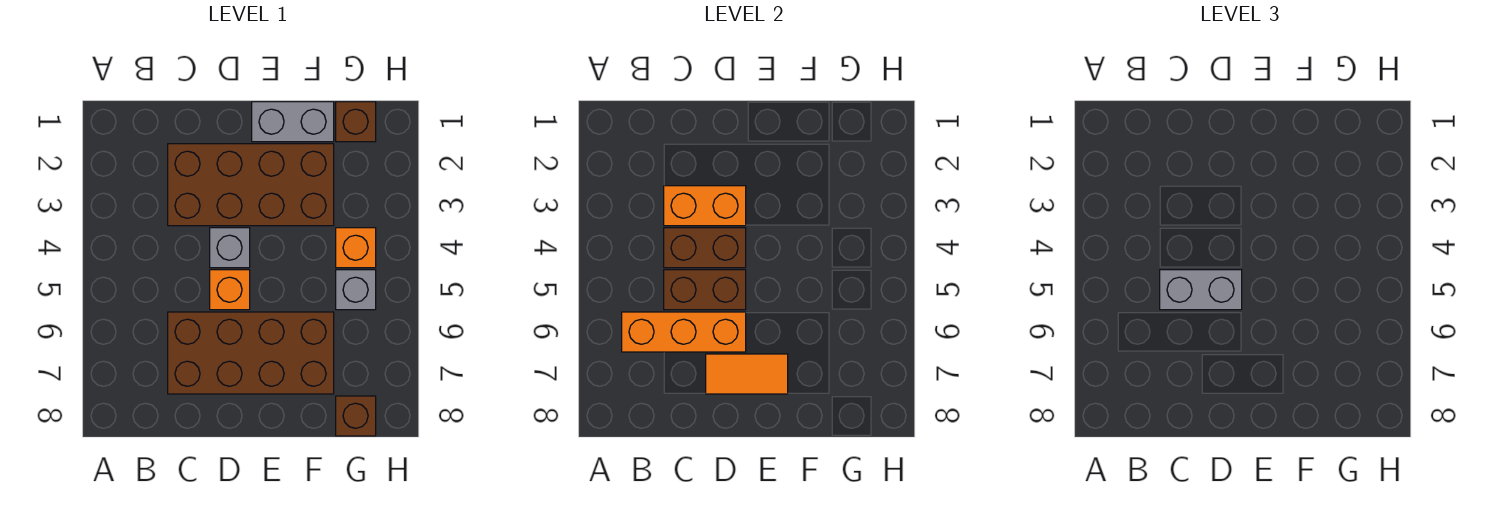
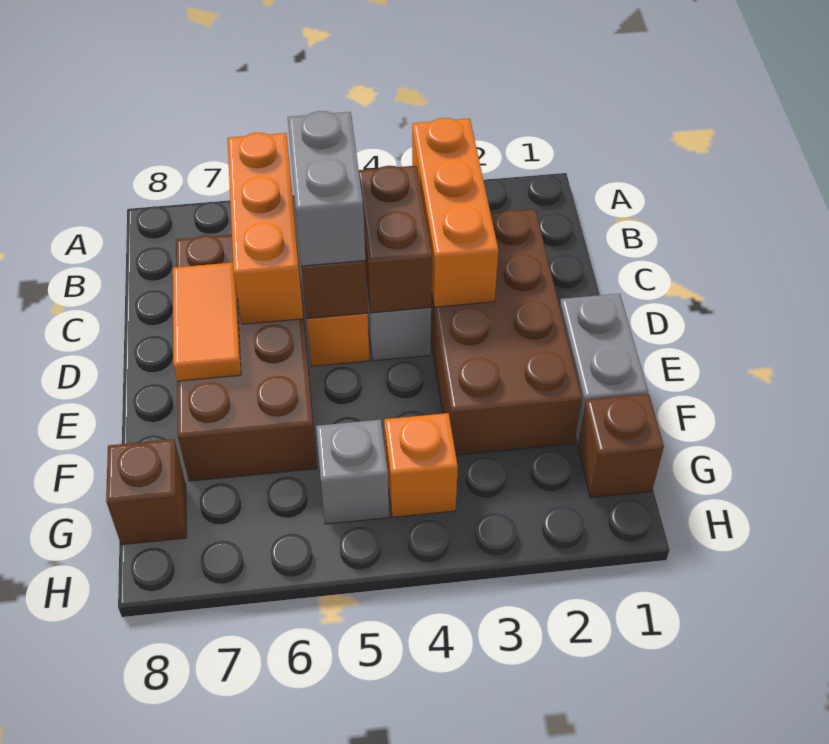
orange 1x2 brick [664,186,746,226] -> orange 1x3 brick [412,118,498,307]

